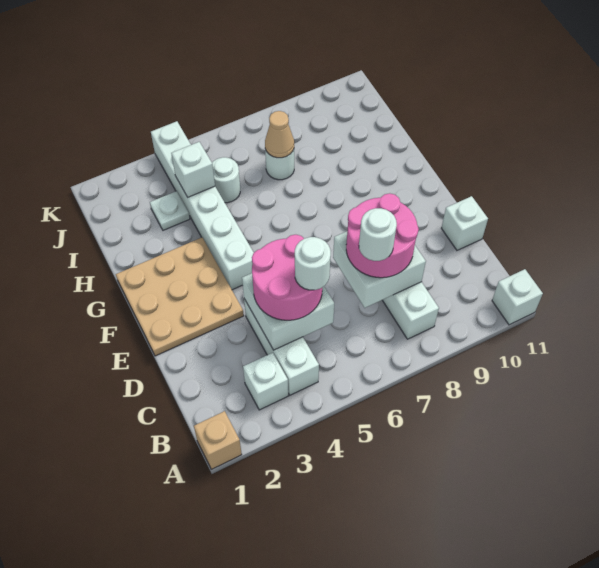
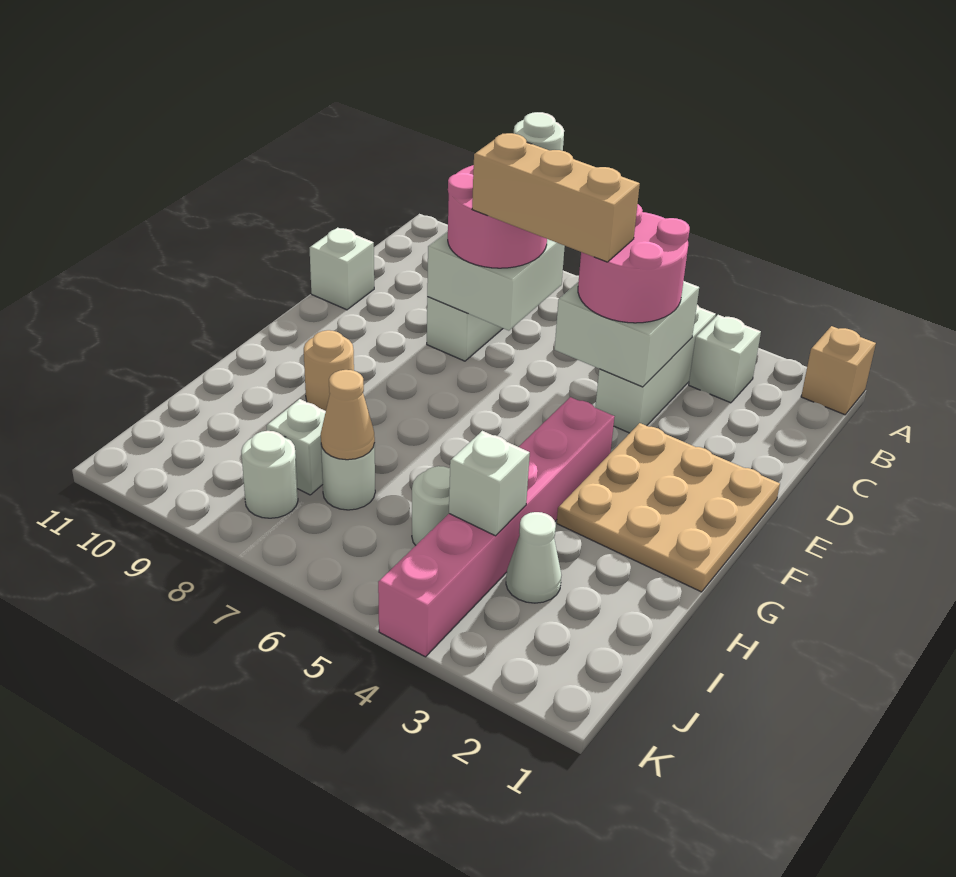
white 1x1 brick [492,269,543,325] -> white 1x1 brick moved to [267,399,326,495]
white 1x1 round brick [295,237,331,290] -> white 1x1 round brick moved to [241,431,298,518]
none -> tan 1x3 brick [472,133,640,262]
white 1x6 brick [151,121,254,290] -> pink 1x6 brick [378,397,614,657]
none -> tan 1x1 round brick [304,330,354,411]
white 1x1 plate [150,191,190,230] -> white 1x1 cone [506,512,561,603]

